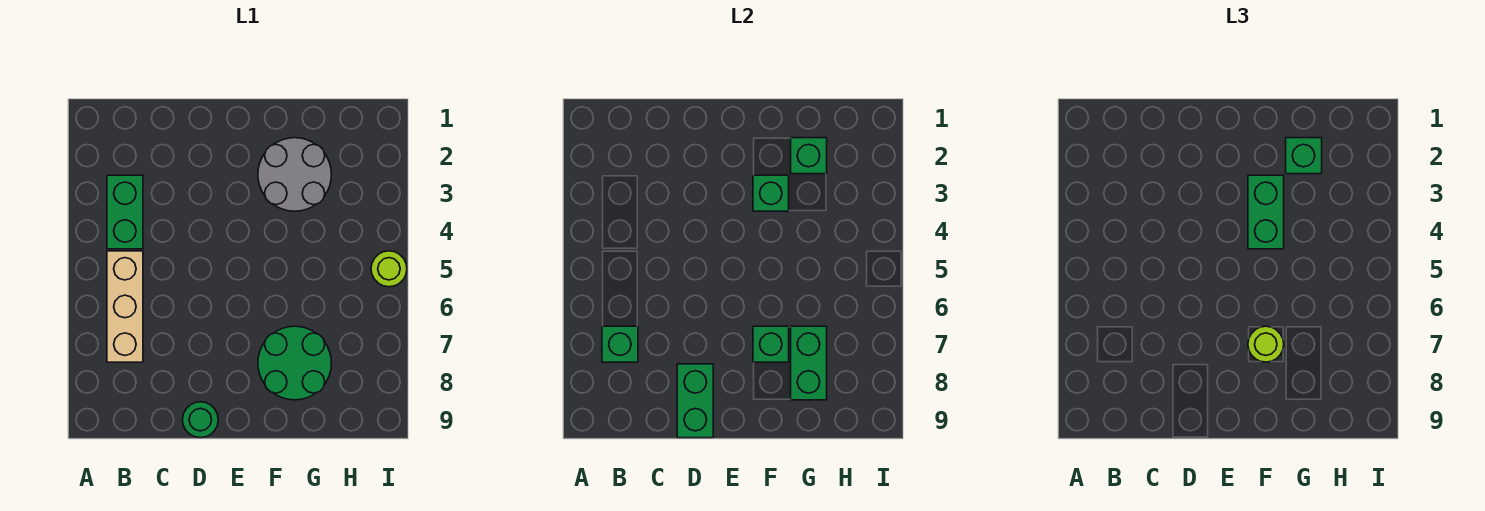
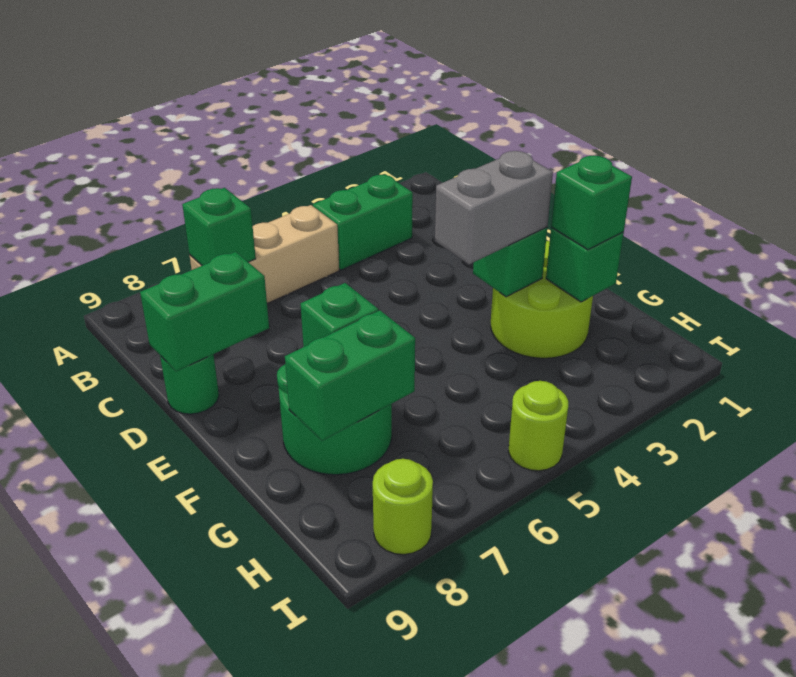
grey 2x2 round brick [258,138,332,211] -> lime 2x2 round brick [491,241,593,358]
green 1x2 brick [1248,175,1284,249] -> grey 1x2 brick [435,151,553,264]
lime 1x1 round brick [1248,326,1284,362] -> lime 1x1 round brick moved to [373,459,433,555]

